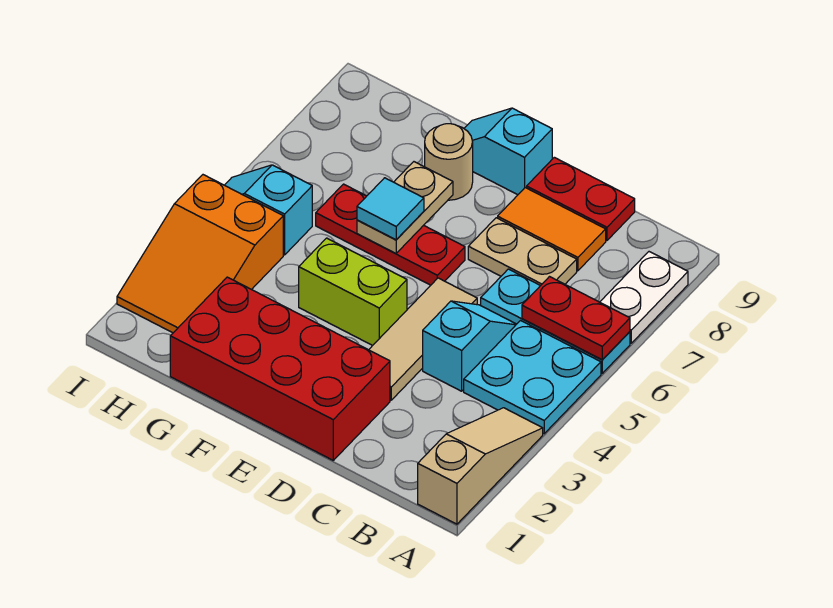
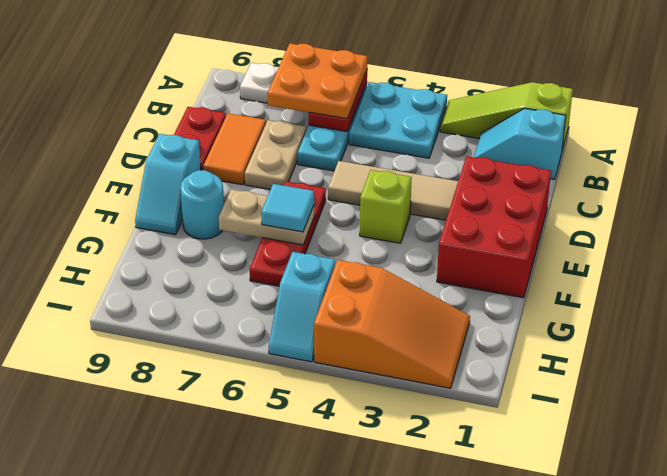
tan 1x3 slope [418,408,543,524] -> lime 1x3 slope [440,82,573,150]
none -> orange 2x2 plate [267,43,367,119]
cyan 1x2 slope [423,301,516,391] -> cyan 1x2 slope moved to [474,108,566,180]
red 2x4 brick [170,277,390,460] -> red 2x3 brick [437,156,551,298]
lime 1x2 brick [299,238,407,346] -> lime 1x1 brick [360,170,412,243]
tan 1x1 round brick [425,124,473,200] -> cyan 1x1 round brick [180,170,224,239]

